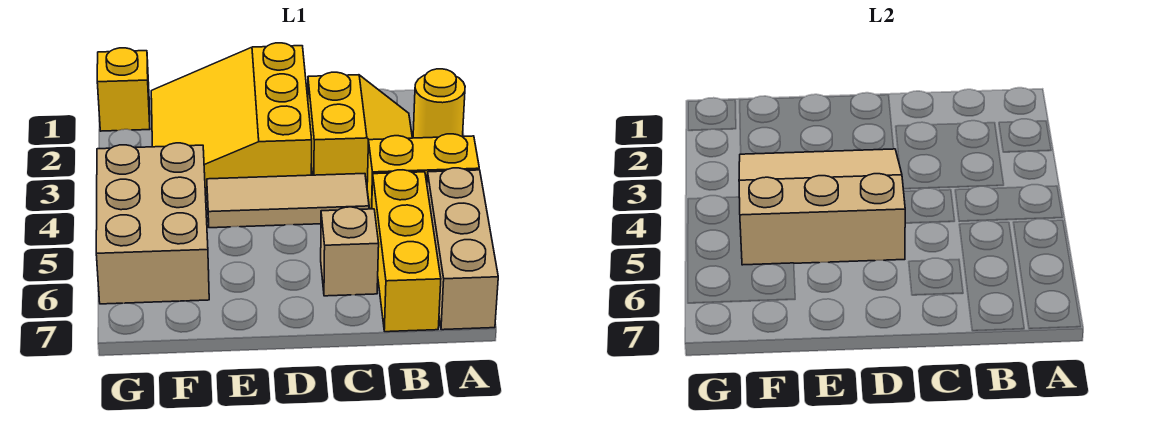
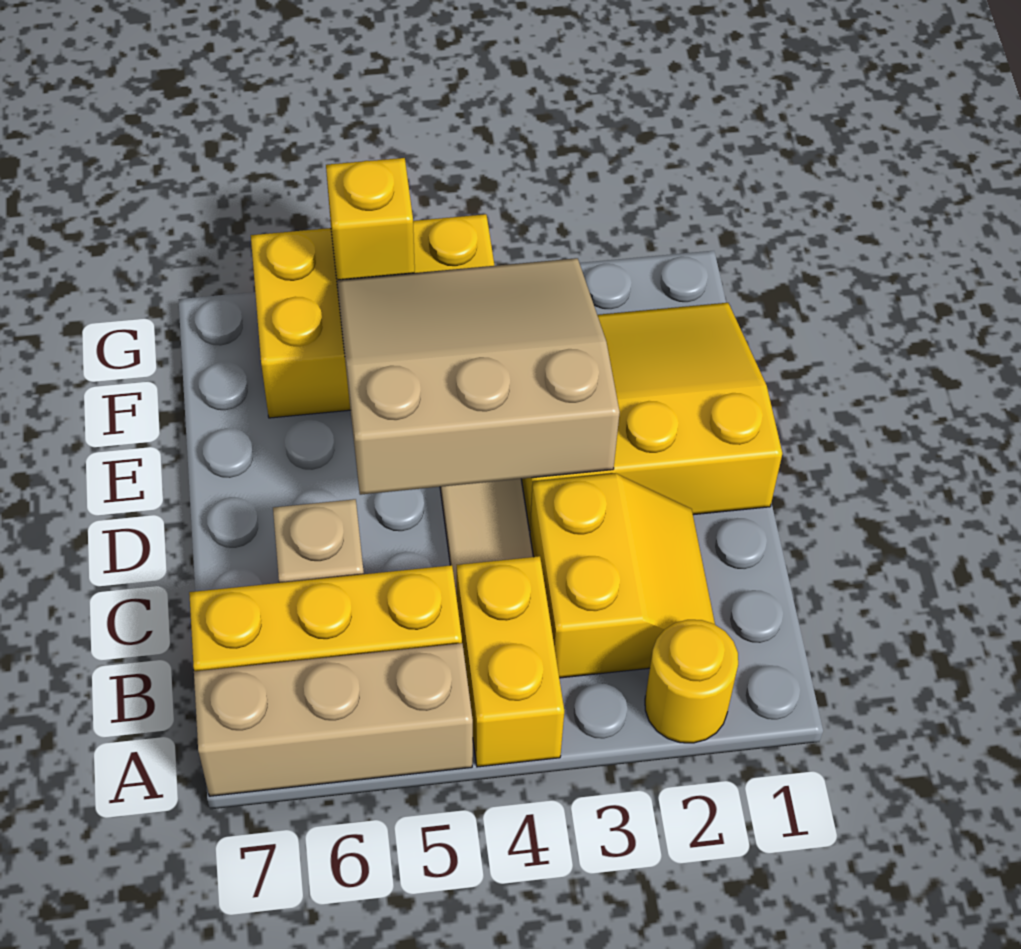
yellow 2x2 slope [308,72,412,185] -> yellow 2x2 slope turned to [530,473,715,678]
tan 3x3 slope [739,149,905,265] -> tan 3x3 slope turned to [337,258,620,495]
tan 2x3 brick [96,143,209,304] -> yellow 2x3 brick [251,214,495,418]
yellow 1x1 brick [97,48,150,131] -> yellow 1x1 brick moved to [326,158,415,288]

